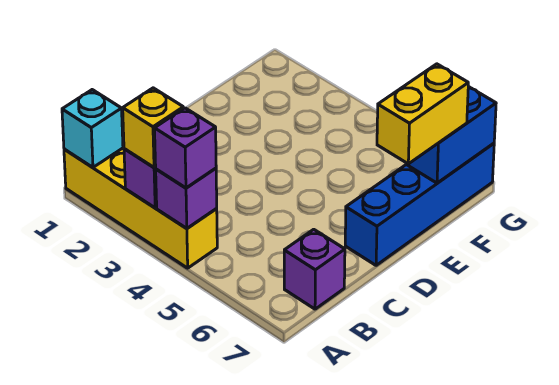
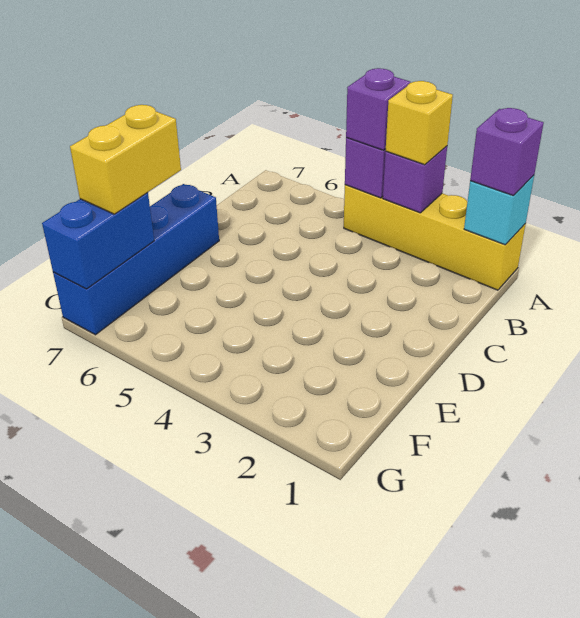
purple 1x1 brick [284,229,345,309] -> purple 1x1 brick moved to [470,108,544,195]

